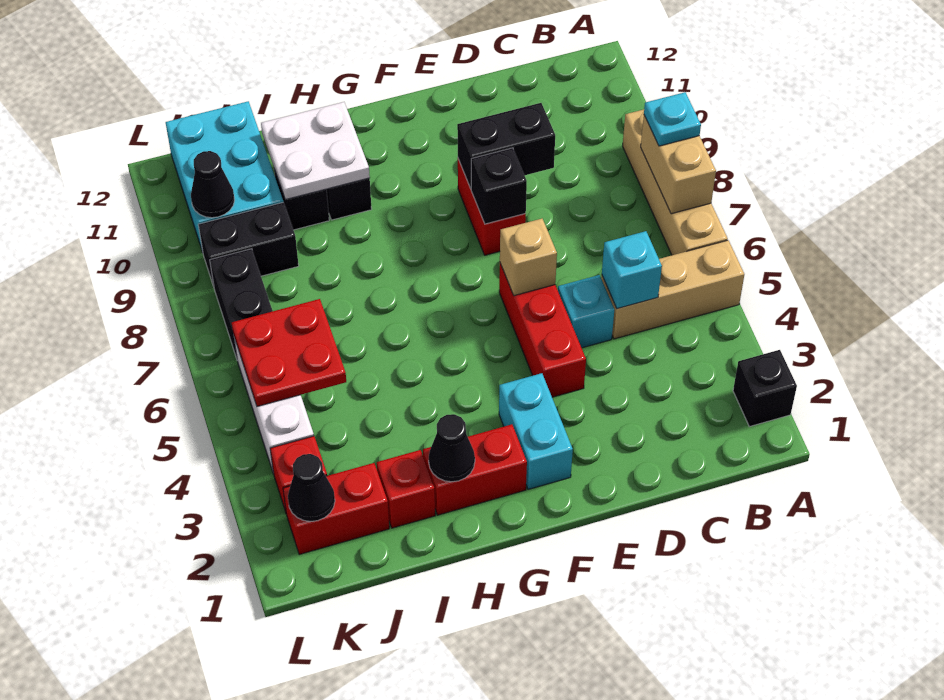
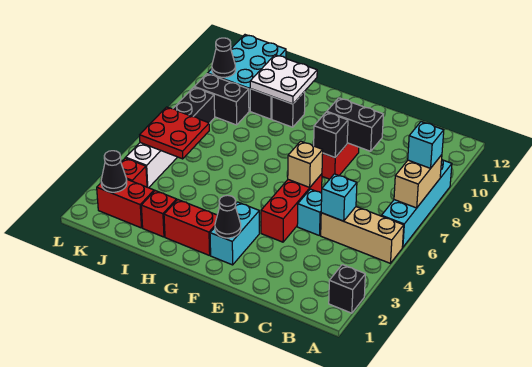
tan 1x4 brick [623,109,728,255] -> cyan 1x4 brick [382,160,452,247]
cyan 1x1 plate [644,92,701,146] -> cyan 1x1 brick [408,122,444,168]
black 1x1 cone [429,414,475,482] -> black 1x1 cone moved to [215,195,241,238]

